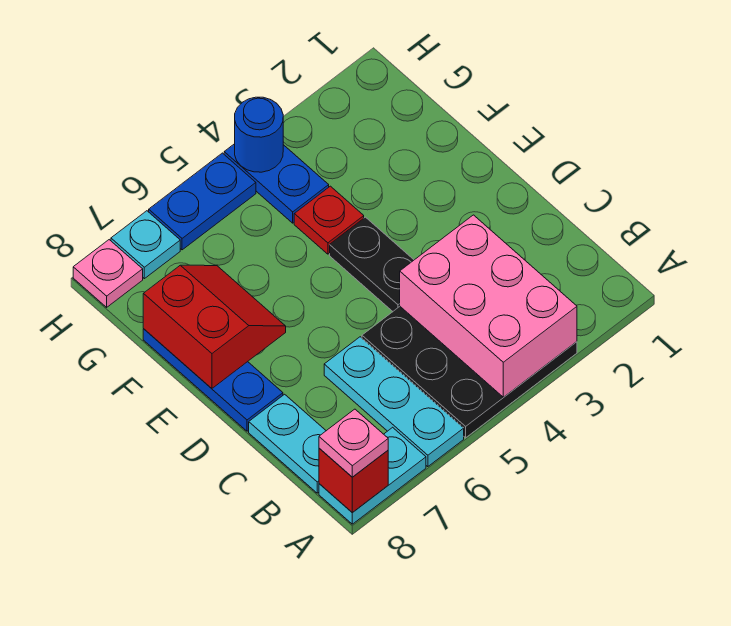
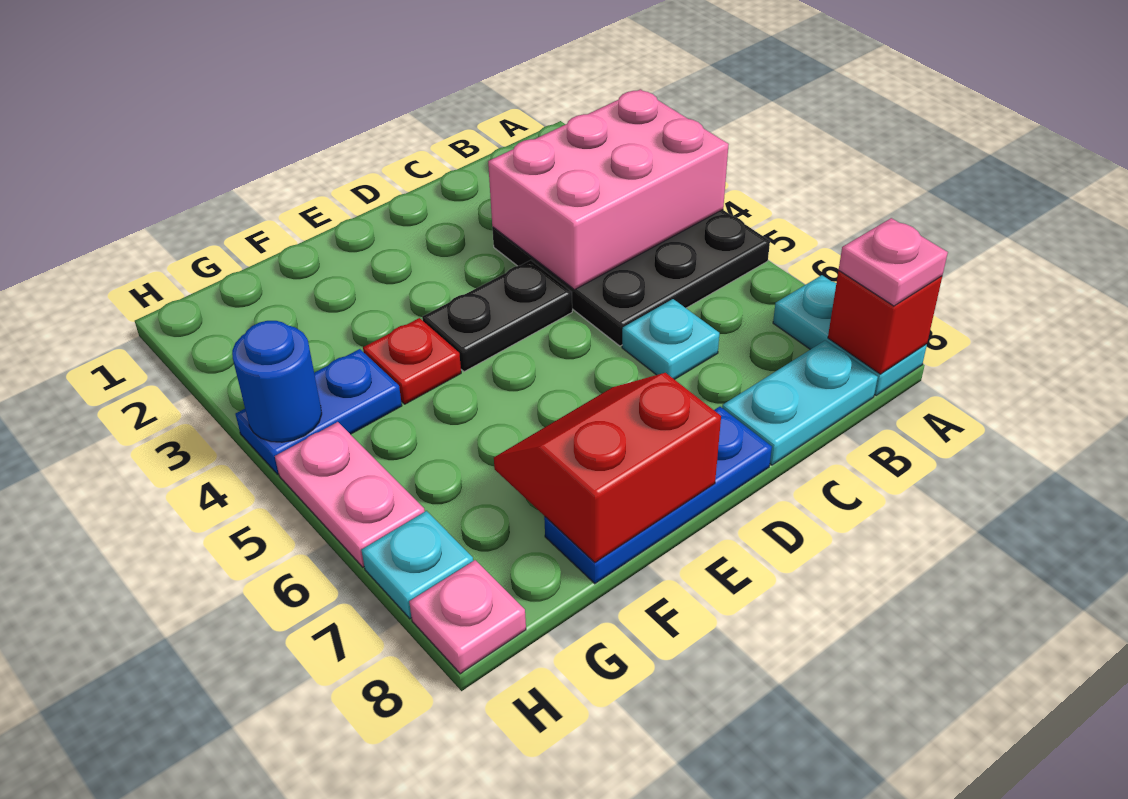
cyan 1x3 plate [324,337,464,467] -> cyan 1x1 plate [622,299,719,380]
blue 1x2 plate [149,153,256,250] -> pink 1x2 plate [275,422,425,567]

